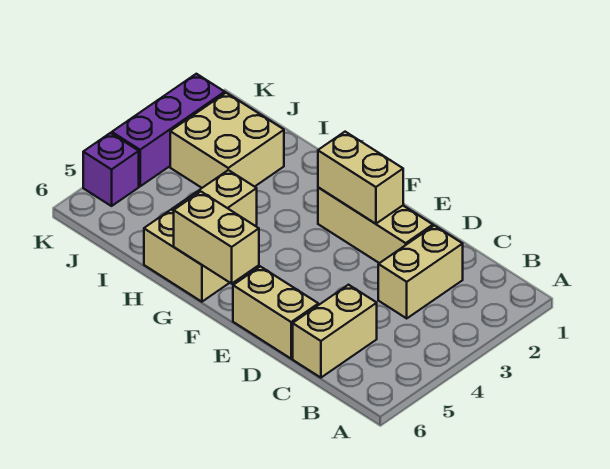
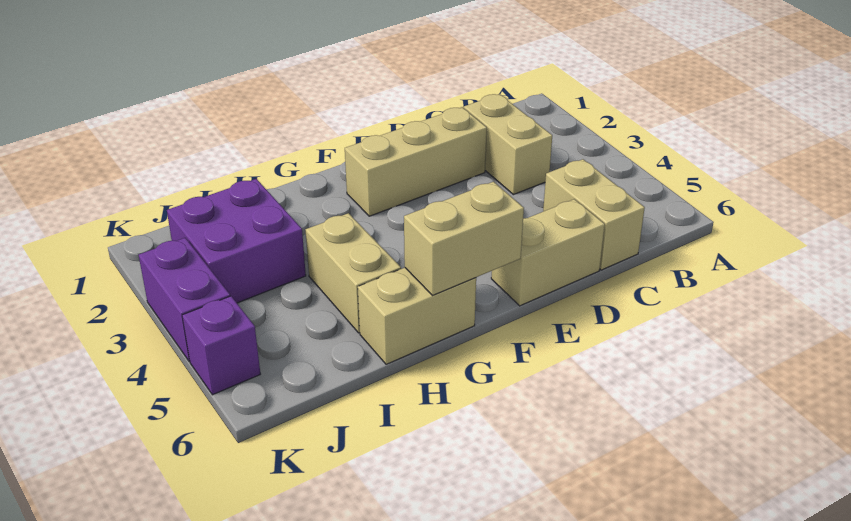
tan 1x2 brick [318,132,403,224] -> none
tan 2x2 brick [170,93,284,188] -> purple 2x2 brick [167,179,306,303]
purple 1x3 brick [112,74,225,186] -> purple 1x2 brick [139,238,230,362]

